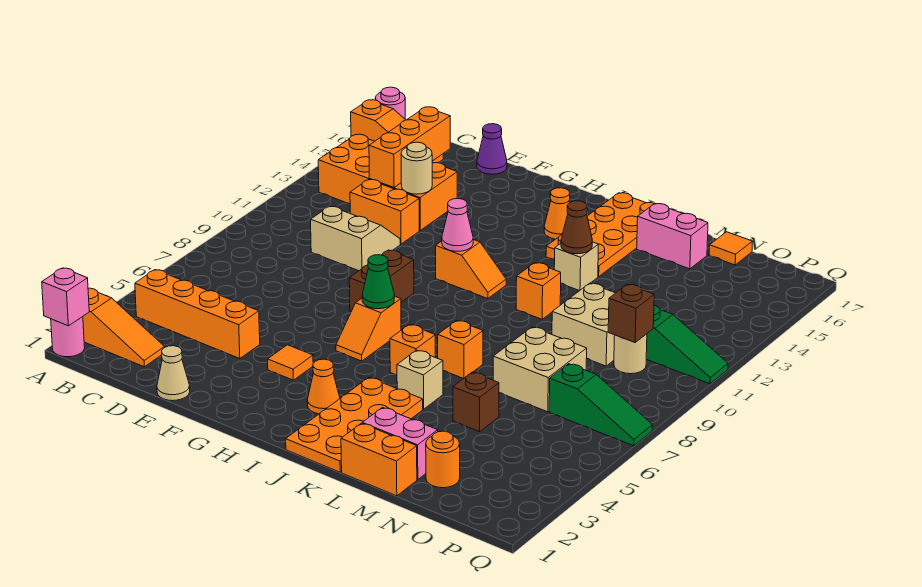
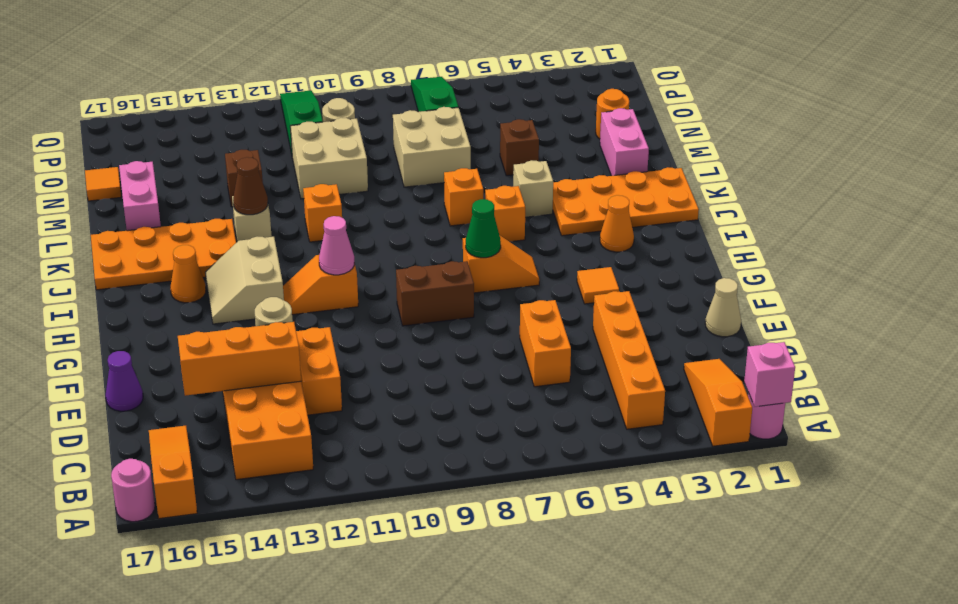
tan 2x2 slope [311,206,400,271] -> tan 2x2 slope moved to [205,237,284,324]
orange 1x2 slope [436,240,506,299] -> orange 1x2 slope turned to [283,255,358,315]
orange 1x2 brick [341,423,417,496] -> orange 1x2 brick moved to [520,300,571,387]
brown 1x1 brick [608,284,654,342] -> brown 1x1 brick moved to [225,150,263,207]

